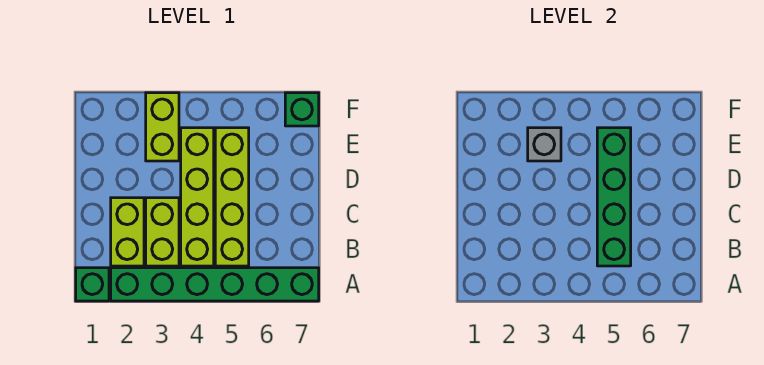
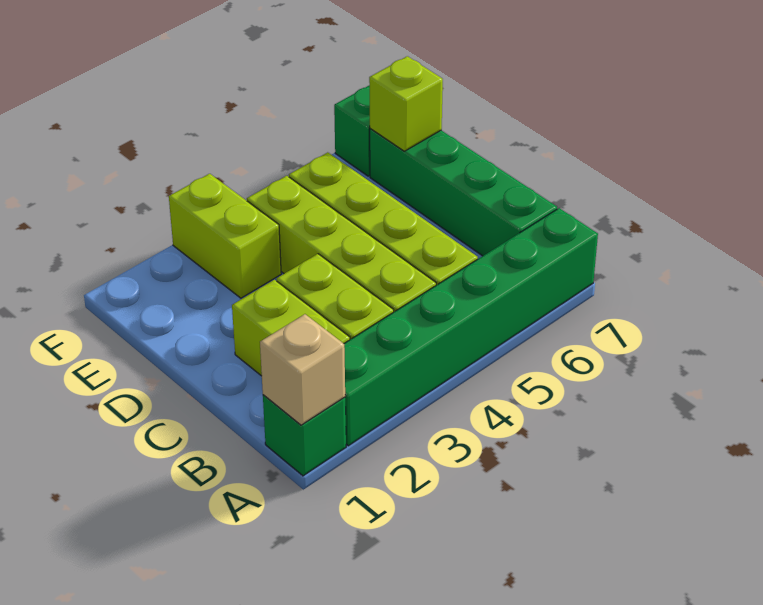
none -> tan 1x1 brick [260,314,345,425]
green 1x4 brick [597,128,631,266] -> green 1x4 brick moved to [370,129,557,256]
grey 1x1 brick [528,128,561,161] -> none
none -> lime 1x1 brick [369,56,443,151]

